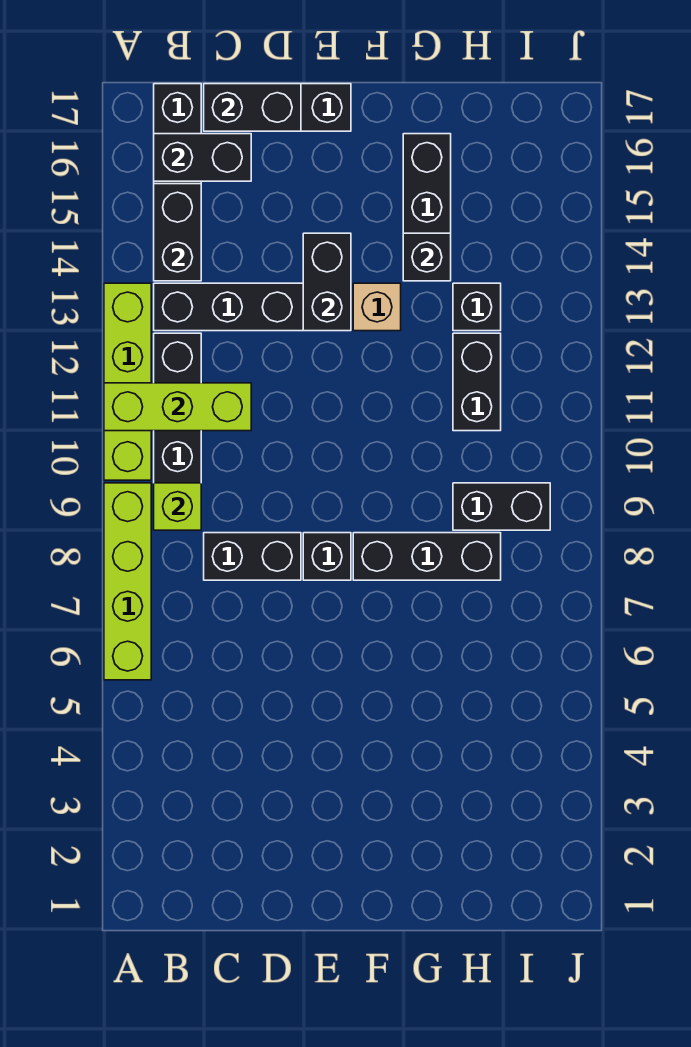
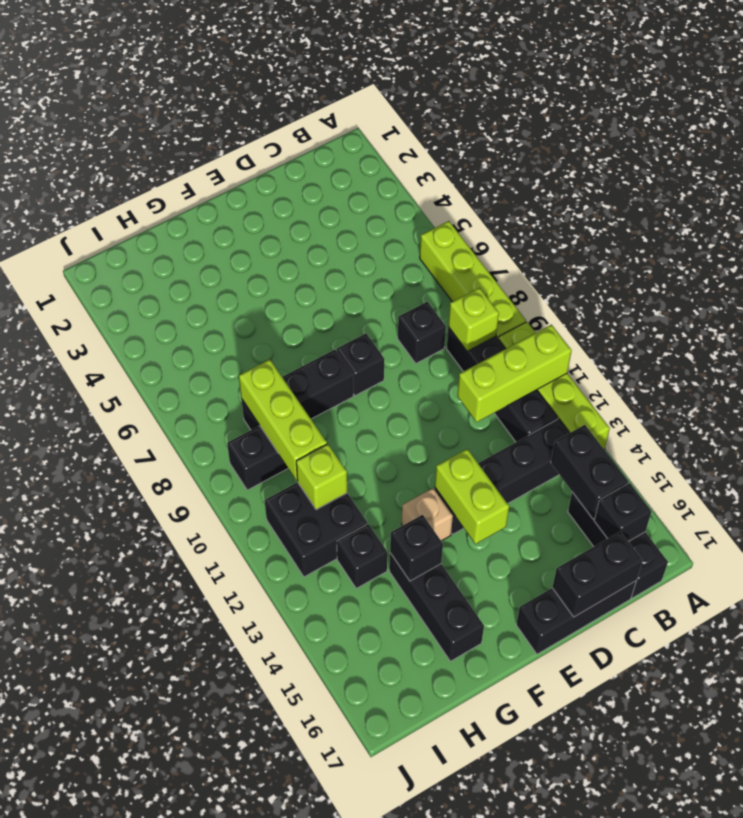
black 1x2 brick [154,134,251,181] -> black 1x1 brick [594,483,651,542]
black 1x2 brick [204,533,301,580] -> black 1x1 brick [398,302,446,363]
black 1x2 brick [303,233,351,331] -> lime 1x2 brick [435,449,509,544]
none -> lime 1x3 brick [239,359,327,480]
black 1x2 brick [453,333,501,431] -> black 2x2 brick [265,482,367,577]
none -> lime 1x1 brick [296,444,347,510]

